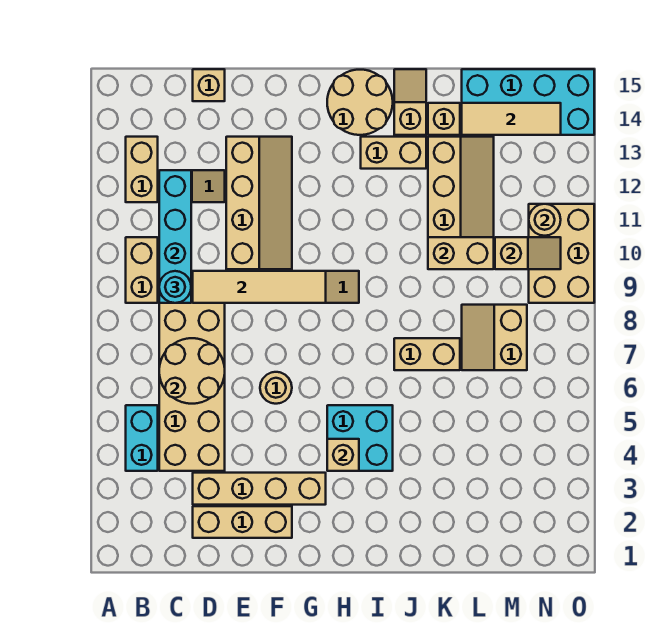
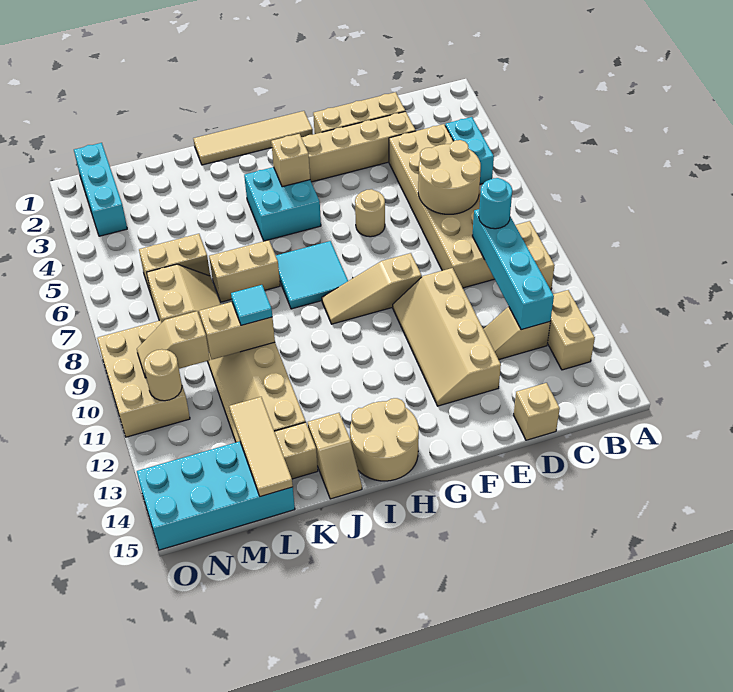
tan 1x4 tile [193,271,326,303] -> tan 1x4 tile moved to [193,111,313,165]
none -> cyan 2x2 tile [276,241,348,309]
tan 1x2 brick [361,137,426,169] -> tan 1x2 brick moved to [139,234,210,294]
none -> cyan 1x1 tile [231,285,272,325]
tan 1x3 tile [462,103,561,135] -> tan 1x3 tile turned to [229,397,293,497]
none -> cyan 1x3 brick [74,143,127,236]

